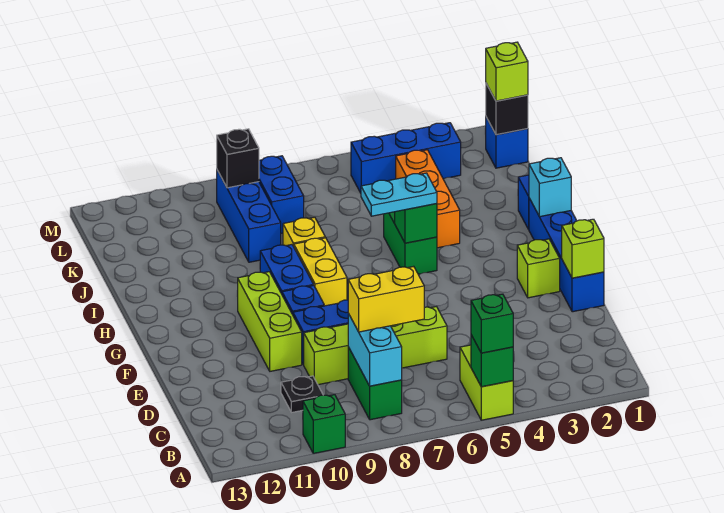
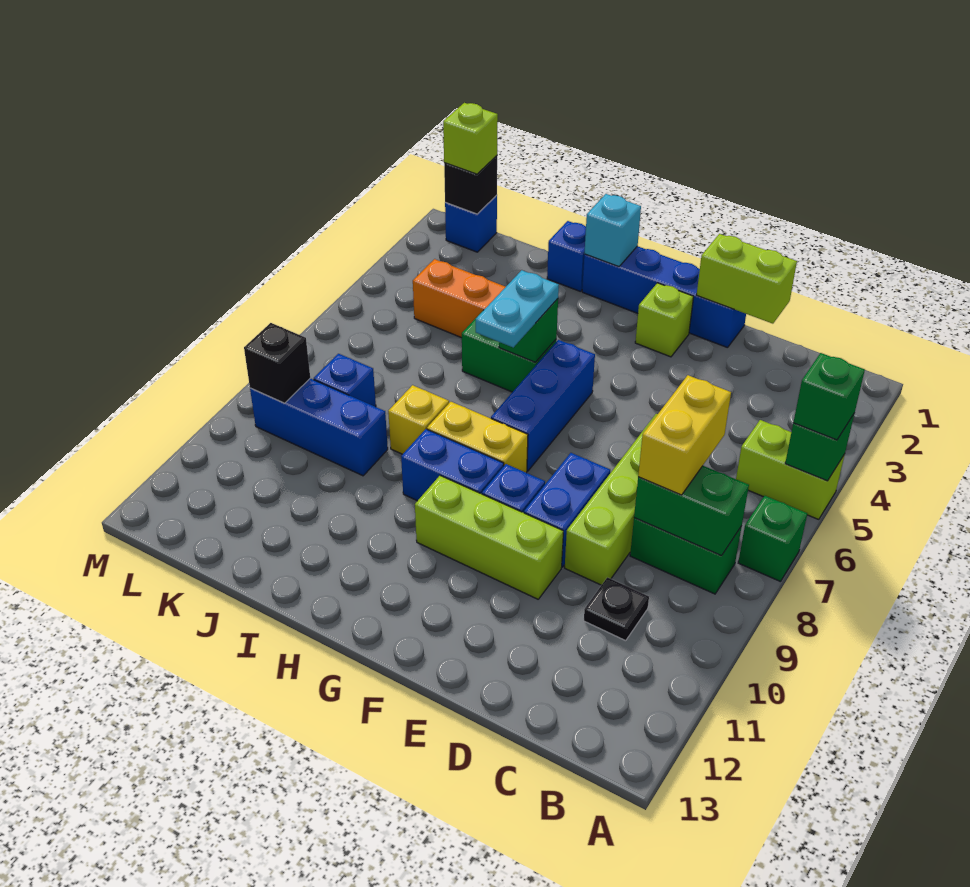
green 1x1 brick [303,395,345,453] -> green 1x1 brick moved to [738,496,807,582]
cyan 1x2 brick [348,314,402,386] -> green 1x2 brick [634,466,749,556]
lime 1x1 brick [562,219,604,278] -> lime 1x2 brick [697,234,797,324]
blue 1x2 brick [259,156,304,233] -> blue 1x1 brick [314,354,376,407]
blue 1x3 brick [351,123,461,193] -> blue 1x3 brick moved to [491,340,595,471]

